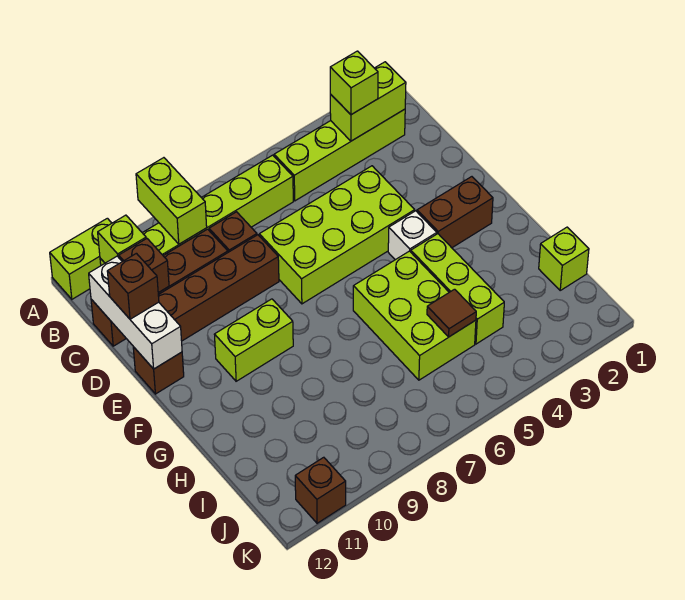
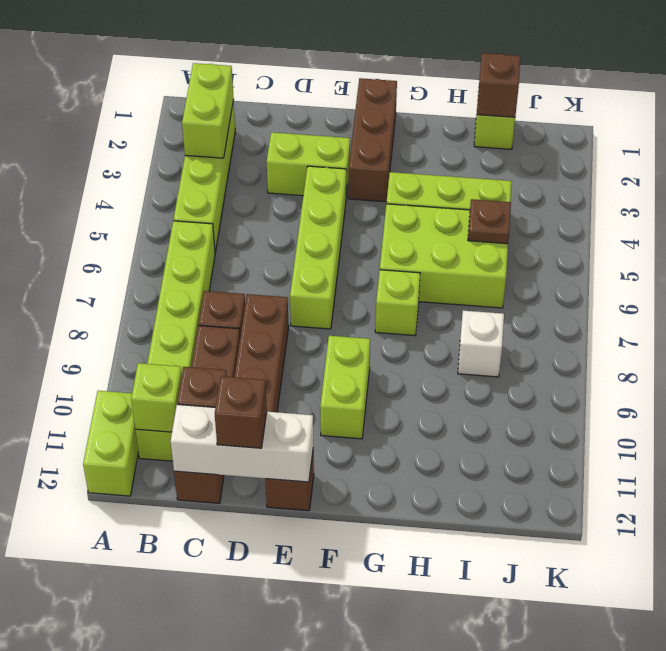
lime 1x2 brick [136,158,207,244] -> lime 1x2 brick moved to [267,132,350,198]
lime 1x1 brick [330,51,378,115] -> lime 1x1 brick moved to [375,270,420,336]
lime 2x4 brick [259,166,415,304] -> lime 1x4 brick [290,166,346,329]
brown 1x2 brick [417,177,493,248] -> brown 1x3 brick [348,78,397,202]
white 1x1 brick [388,211,437,260] -> white 1x1 brick moved to [458,311,504,377]
brown 1x1 tile [427,289,476,337] -> brown 1x1 plate [468,199,511,244]
brown 1x1 brick [295,457,346,523] -> brown 1x1 brick moved to [477,53,520,117]

